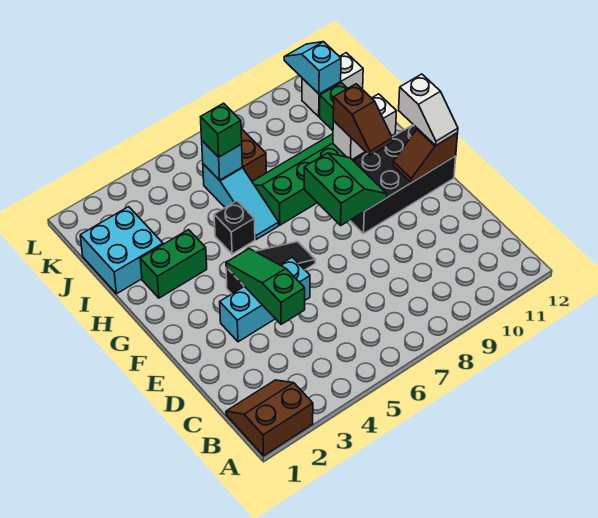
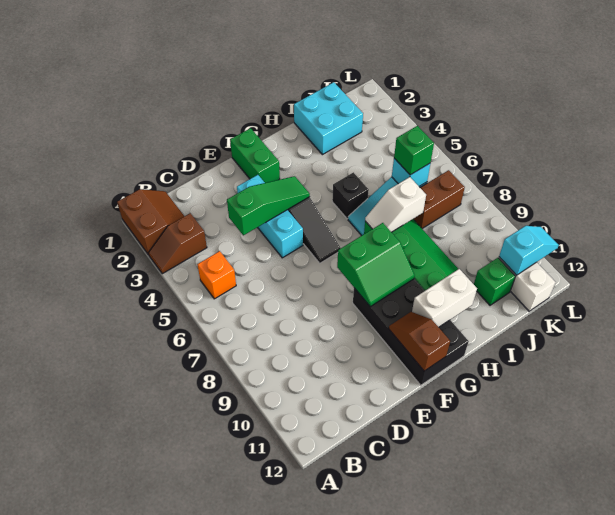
none -> orange 1x1 brick [197,251,236,299]
white 1x2 slope [399,74,458,146] -> white 1x2 slope moved to [365,177,426,232]
brown 1x2 slope [333,84,392,155] -> brown 1x2 slope moved to [148,213,207,274]
green 1x2 brick [140,230,207,298] -> green 1x2 brick moved to [230,128,280,183]
white 1x2 brick [333,94,396,160] -> white 1x2 brick turned to [412,269,477,327]

